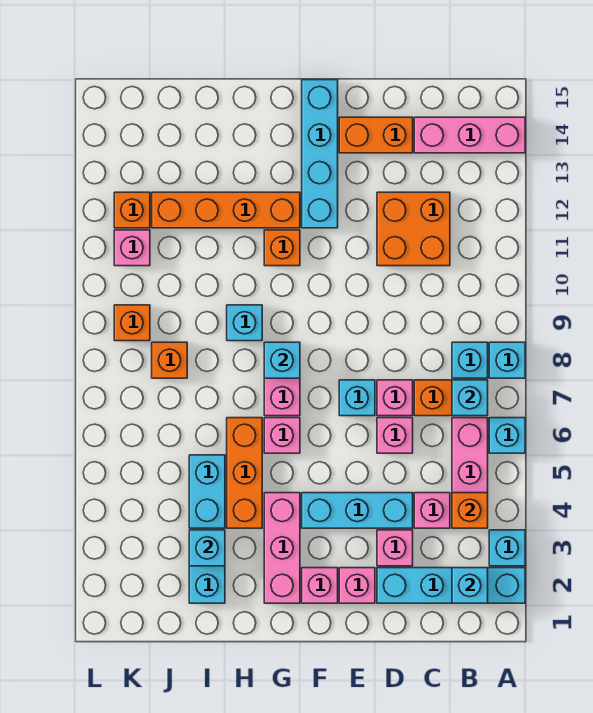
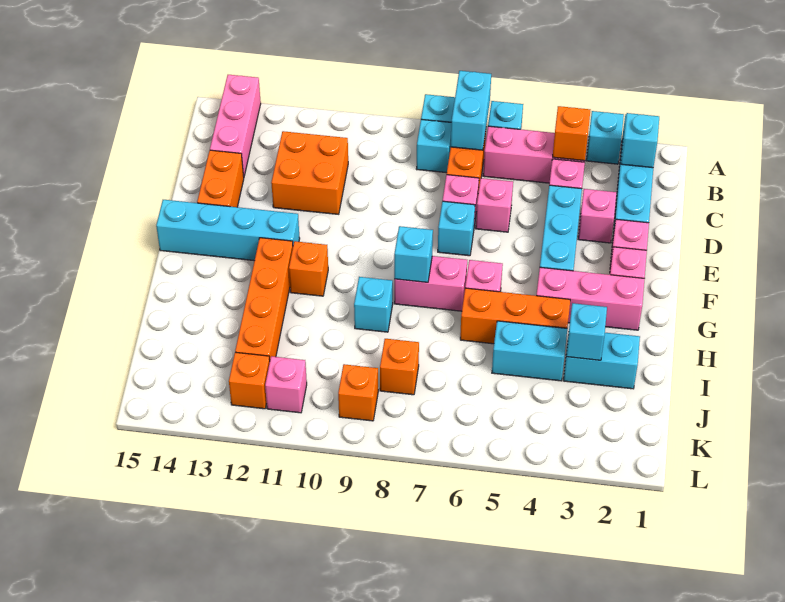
cyan 1x1 brick [452,380,488,416] -> cyan 1x2 brick [451,71,491,150]

